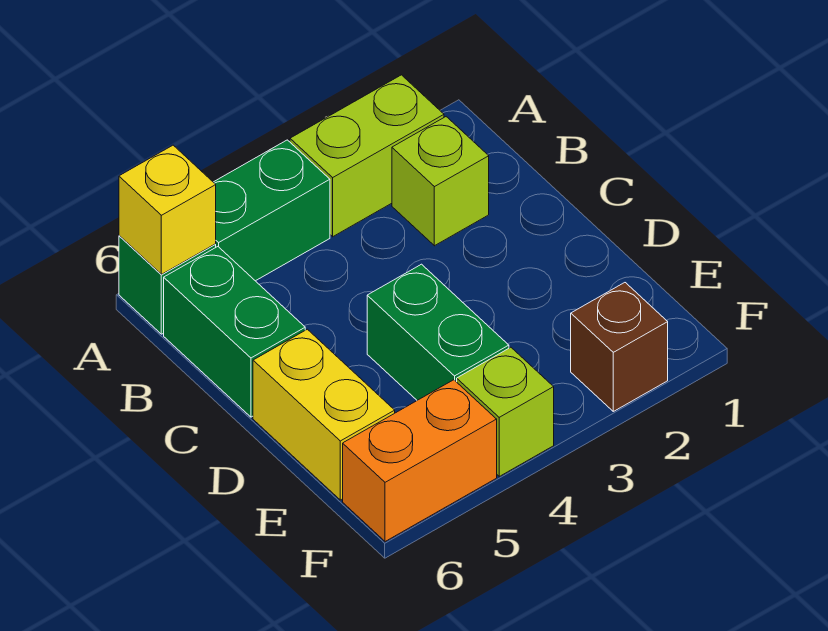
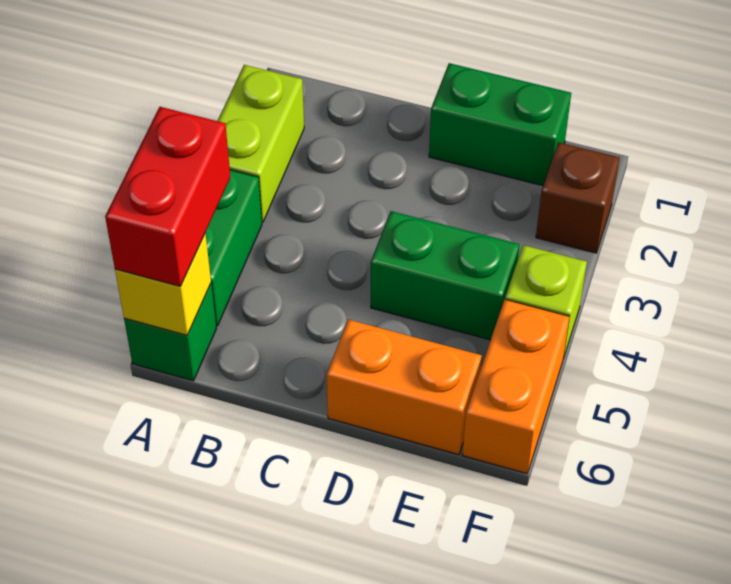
none -> red 1x2 brick [105,107,230,286]
lime 1x1 brick [392,117,489,246] -> none
green 1x2 brick [164,247,305,417] -> green 1x2 brick moved to [429,63,571,186]
yellow 1x2 brick [253,329,395,500] -> orange 1x2 brick [327,320,482,455]

